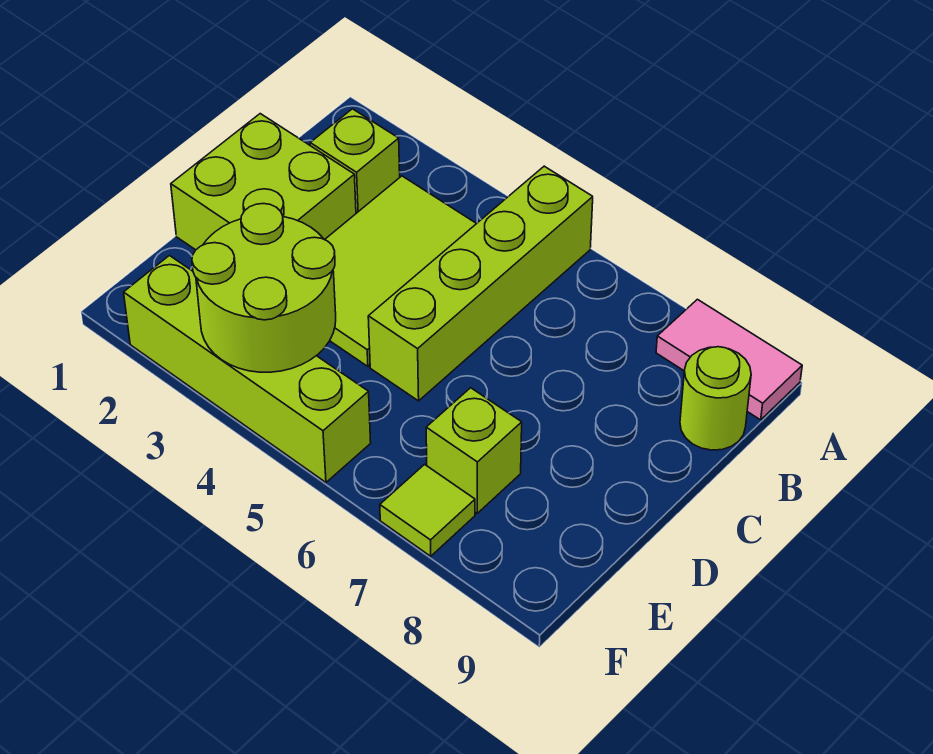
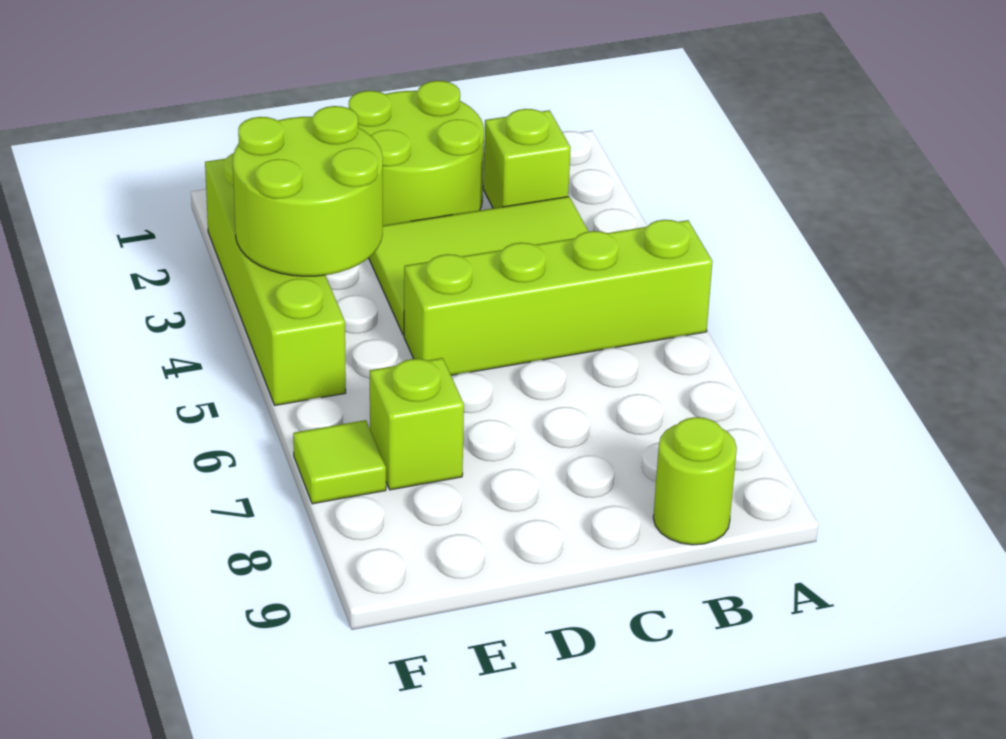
pink 1x2 tile [656,299,802,420] -> none
lime 2x2 brick [171,114,356,250] -> lime 2x2 round brick [349,81,484,226]

